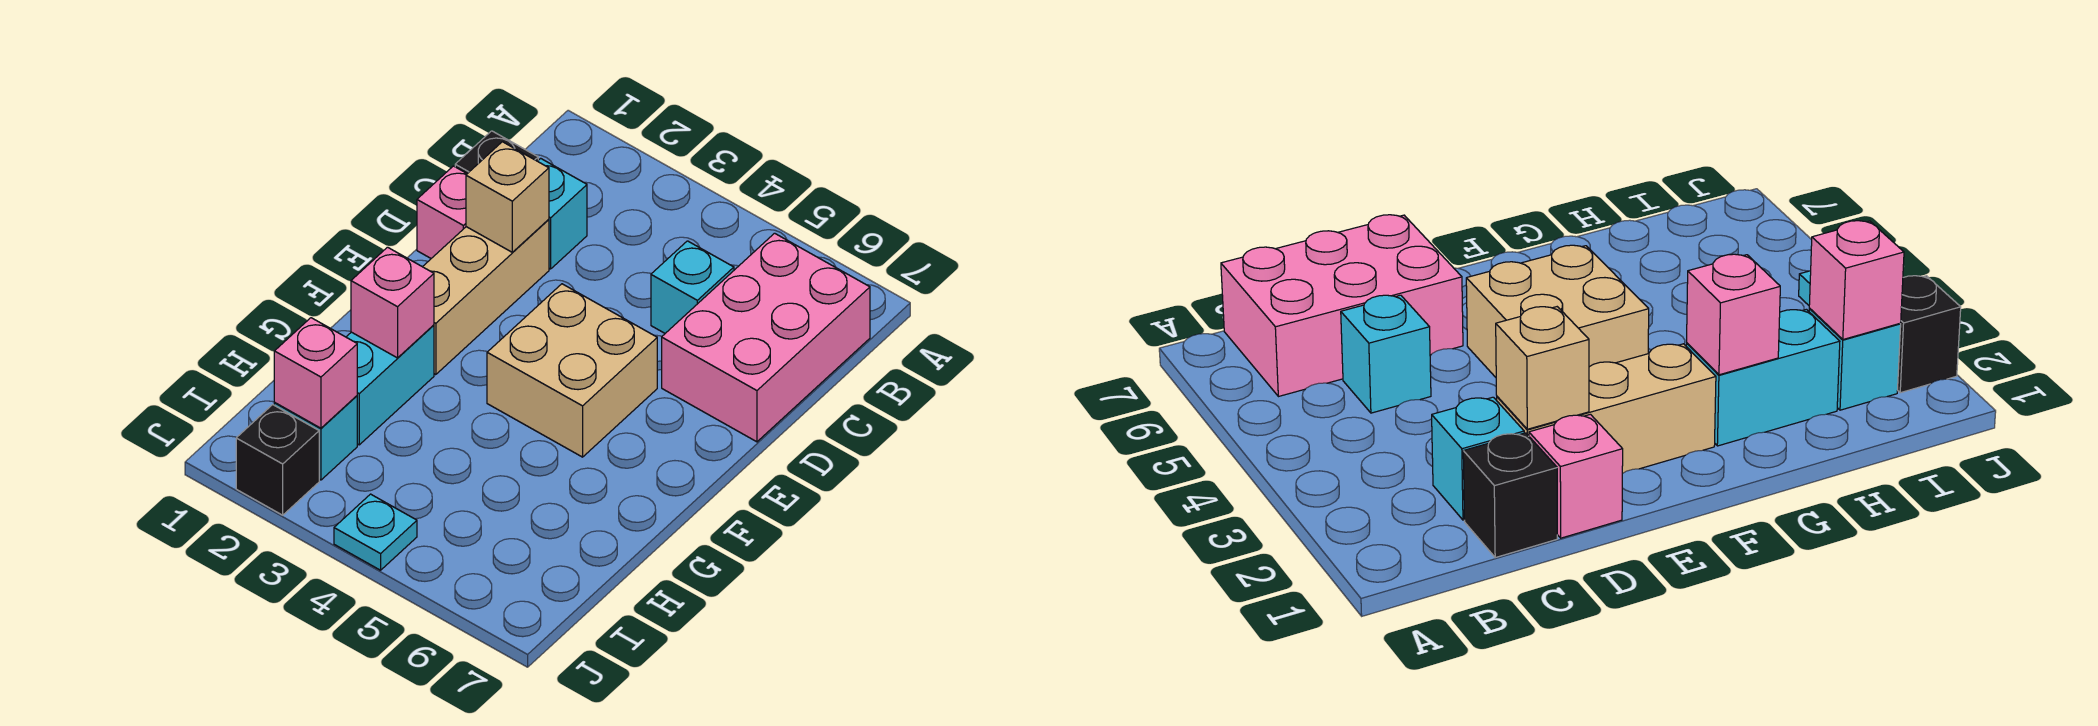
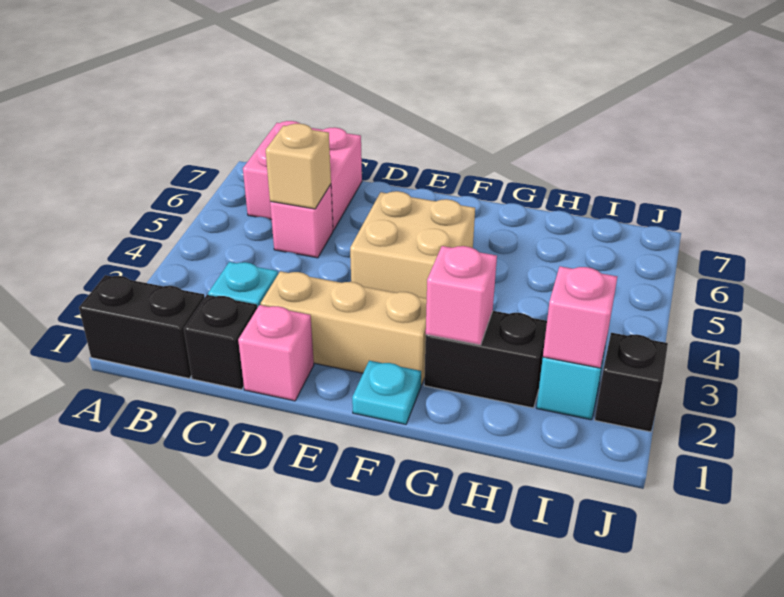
none -> black 1x2 brick [79,275,205,378]
pink 2x3 brick [662,233,870,442] -> pink 2x2 brick [243,121,362,230]
cyan 1x1 brick [651,241,734,333] -> pink 1x1 brick [270,185,333,258]
tan 1x1 brick [466,142,549,252] -> tan 1x1 brick moved to [266,124,331,209]
cyan 1x2 brick [346,325,434,445] -> black 1x2 brick [424,311,547,408]
cyan 1x1 plate [334,494,417,570] -> cyan 1x1 plate moved to [352,361,421,424]

